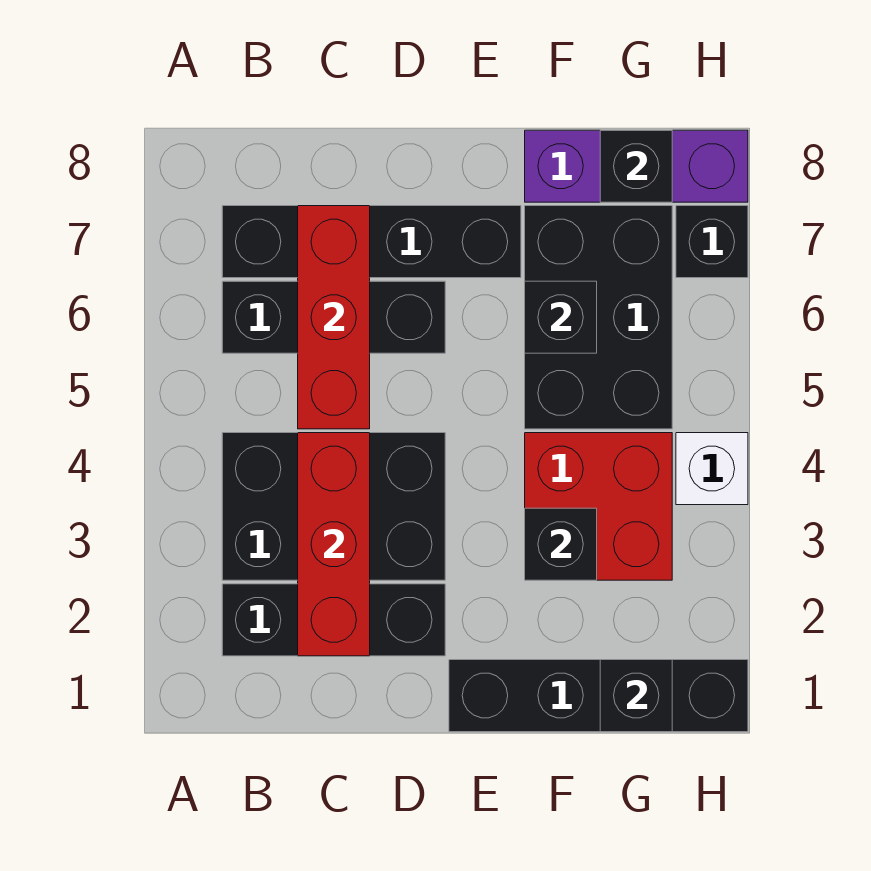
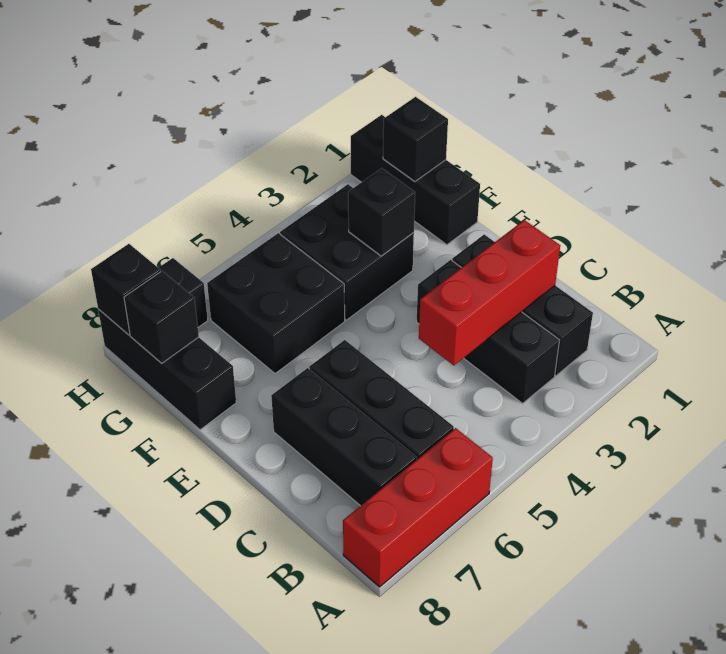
black 2x3 brick [222,433,445,580] -> black 1x3 brick [417,260,560,403]
black 1x4 brick [222,206,521,278] -> black 1x3 brick [271,368,417,506]
red 1x3 brick [298,206,370,429] -> red 1x3 brick moved to [343,428,493,587]
black 1x4 brick [449,660,748,732] -> black 1x3 brick [351,115,480,245]
red 2x2 brick [525,433,672,580] -> black 2x2 brick [280,184,414,320]
black 2x3 brick [525,206,672,429] -> black 2x2 brick [207,233,345,374]
black 1x1 brick [525,281,597,353] -> black 1x1 brick moved to [91,244,161,335]
purple 1x3 brick [525,130,748,202] -> black 1x3 brick [98,309,236,430]
white 1x1 brick [676,433,748,505] -> none

